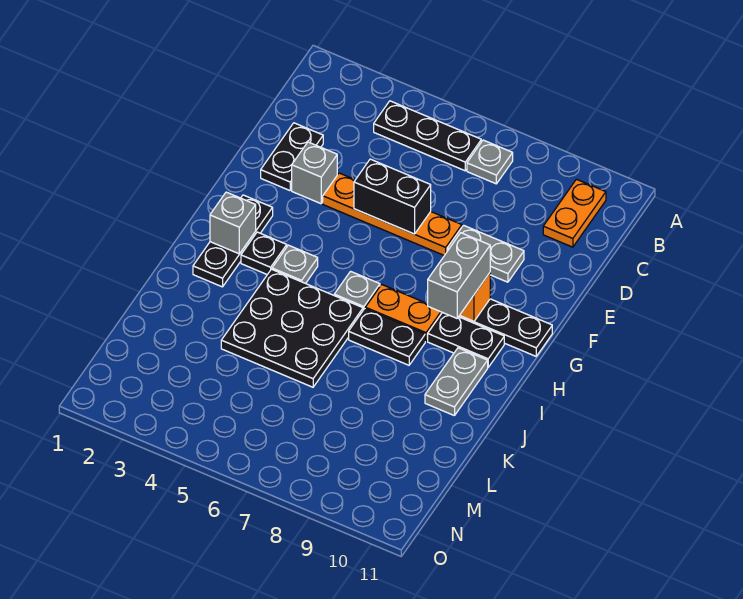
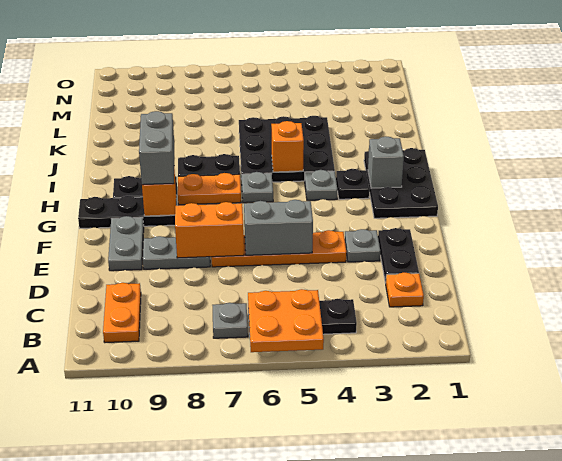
none -> orange 2x2 plate [248,289,324,352]
none -> orange 1x1 plate [386,273,424,307]
grey 1x1 brick [292,142,337,204] -> grey 1x1 plate [345,229,380,262]
black 1x2 brick [354,159,431,234] -> grey 1x2 brick [244,200,313,255]
none -> orange 1x2 brick [175,202,244,258]
black 1x3 plate [193,195,273,287] -> black 2x3 plate [364,148,438,218]
none -> orange 1x1 brick [271,121,304,172]
grey 1x2 plate [425,348,488,416] -> grey 1x2 plate moved to [108,216,144,271]

